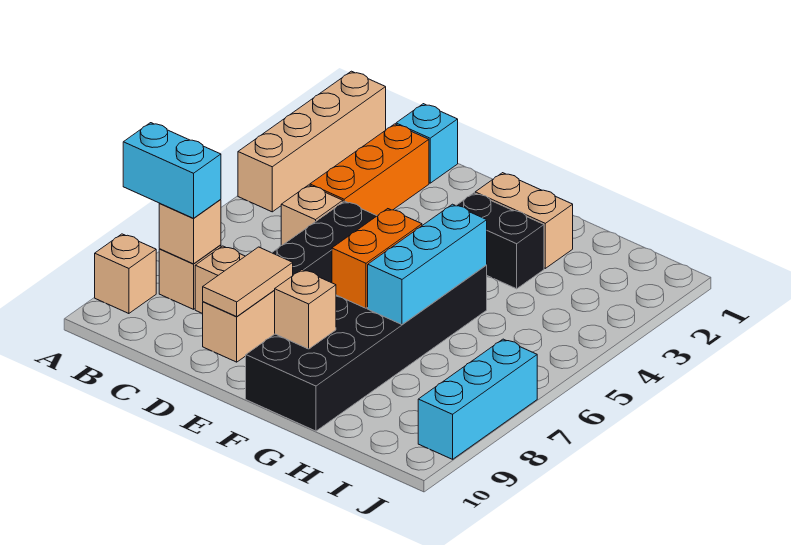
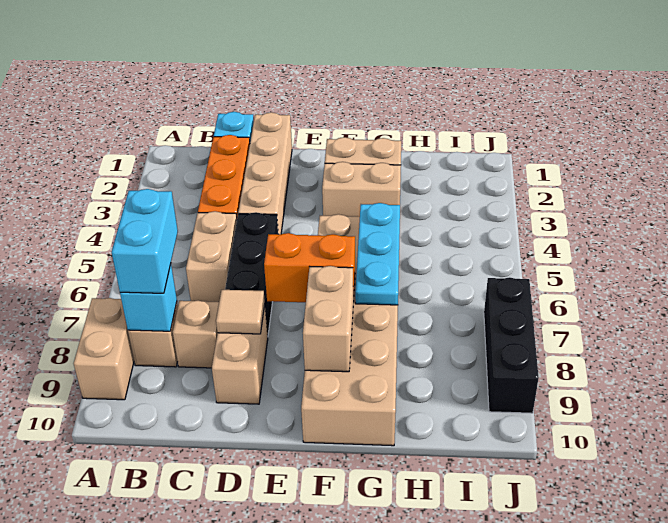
tan 1x4 brick [238,71,386,212] -> tan 1x4 brick moved to [238,112,292,234]
cyan 1x2 brick [123,123,221,218] -> cyan 1x2 brick turned to [112,189,178,293]
tan 1x1 brick [95,234,156,314] -> tan 1x2 brick [74,298,134,400]
tan 1x1 brick [159,199,221,264] -> cyan 1x1 brick [120,264,177,331]
tan 1x1 brick [281,185,343,245] -> tan 1x2 brick [186,211,237,302]
tan 1x2 tile [203,247,293,316] -> tan 1x1 tile [216,290,265,334]
black 1x2 brick [456,193,544,289] -> tan 1x2 brick [322,162,401,216]
black 2x6 brick [246,265,487,431] -> tan 2x6 brick [301,214,398,446]
orange 1x2 brick [332,209,422,308] -> orange 1x2 brick turned to [264,233,355,302]
tan 1x1 brick [275,270,336,349] -> tan 1x2 brick [303,266,353,372]
cyan 1x3 brick [368,204,487,325] -> cyan 1x3 plate [355,203,400,305]
cyan 1x3 brick [418,339,537,459] -> black 1x3 brick [484,277,539,413]

